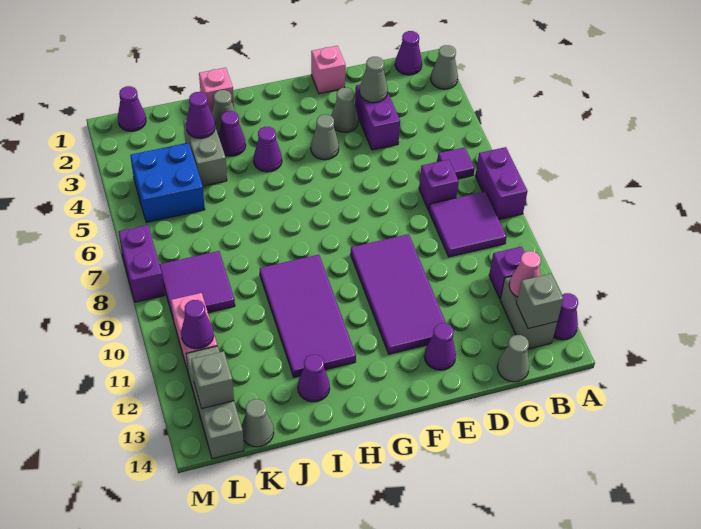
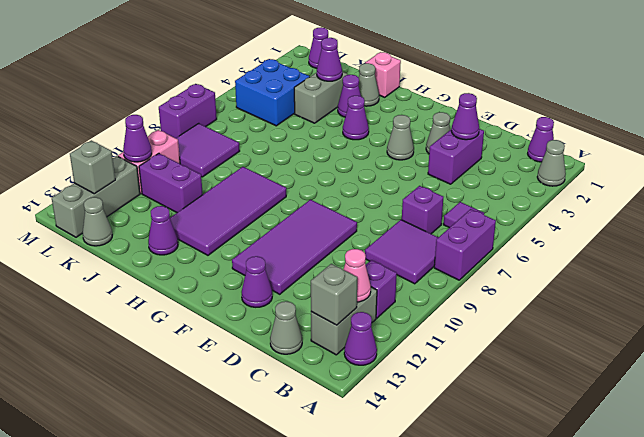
grey 1x1 cone [359,57,388,103] -> purple 1x1 cone [451,93,479,140]
pink 1x1 brick [311,46,346,94] -> none
none -> purple 1x2 brick [139,153,203,213]

